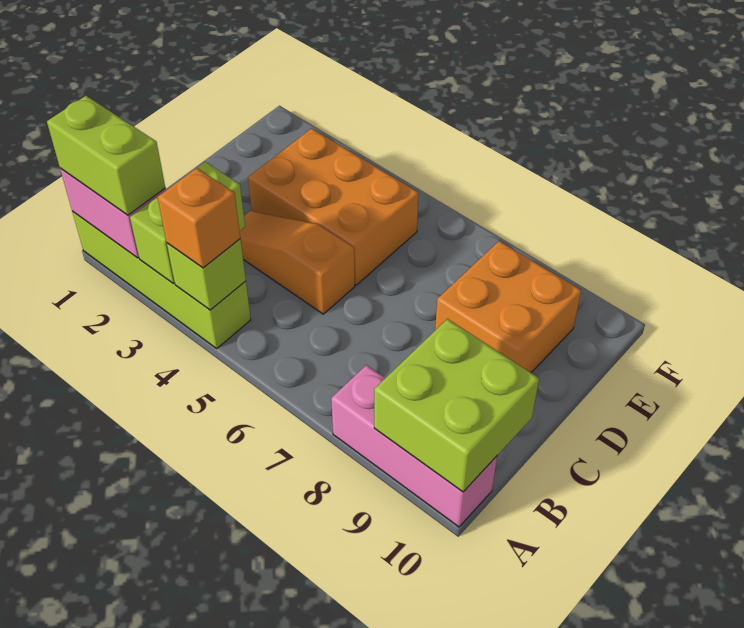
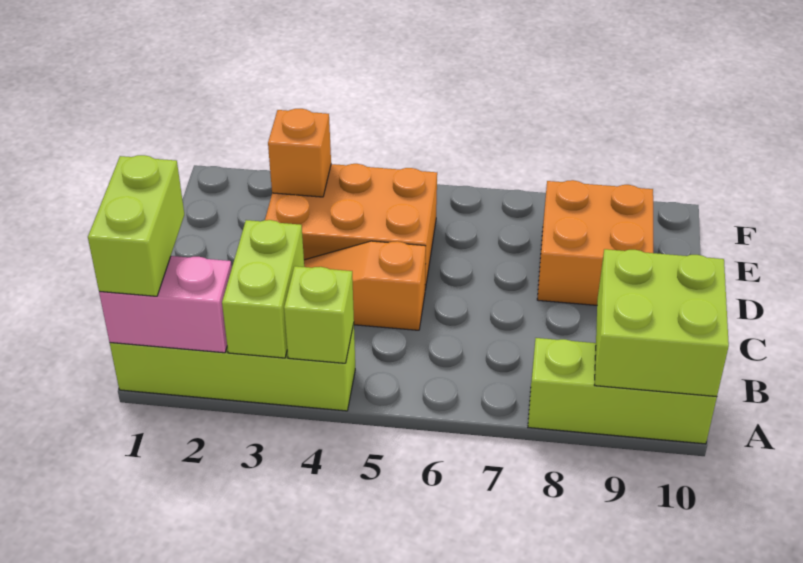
lime 1x2 brick [47,96,165,215] -> lime 1x2 brick turned to [88,155,184,296]
orange 1x1 brick [158,168,240,268] -> orange 1x1 brick moved to [268,109,331,197]
pink 1x3 brick [331,365,497,527] -> lime 1x3 brick [528,338,717,444]

